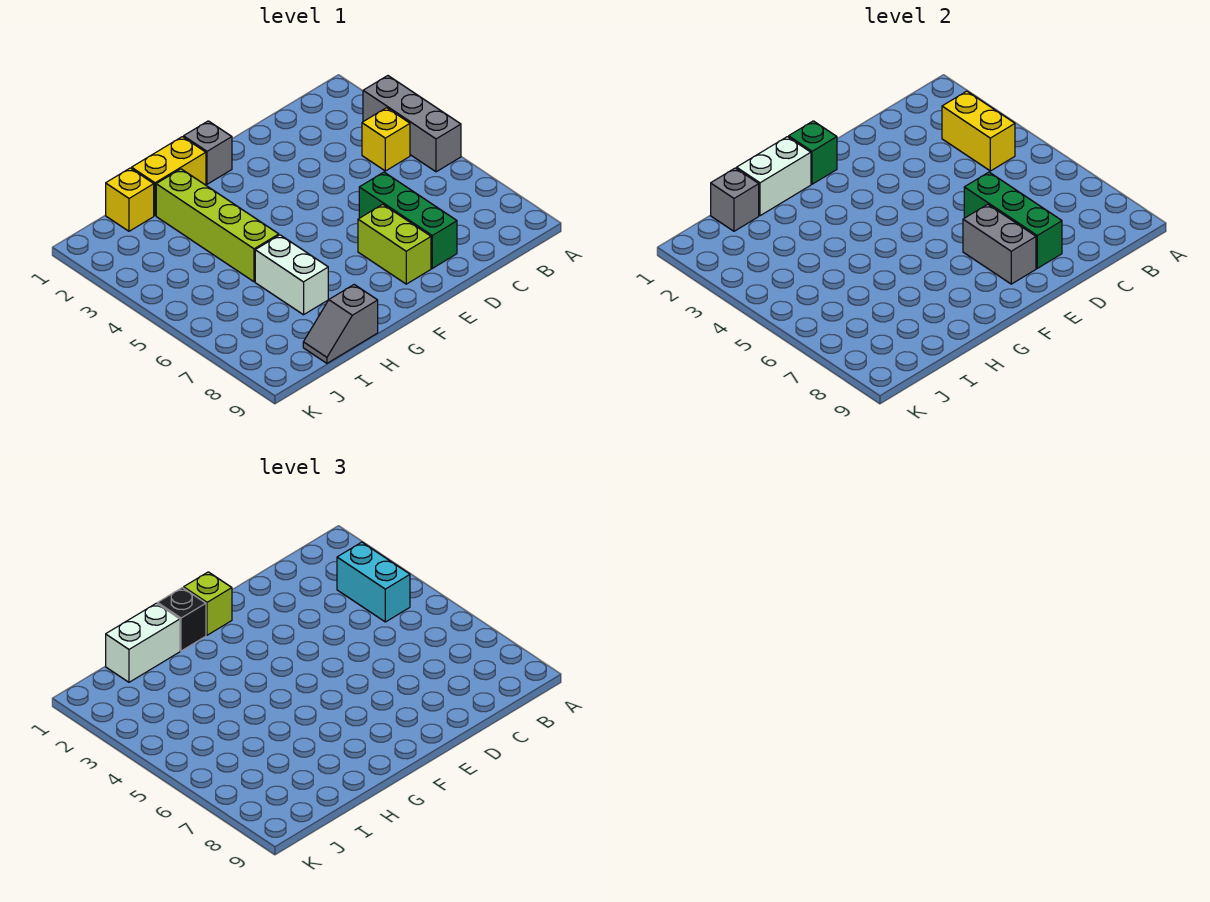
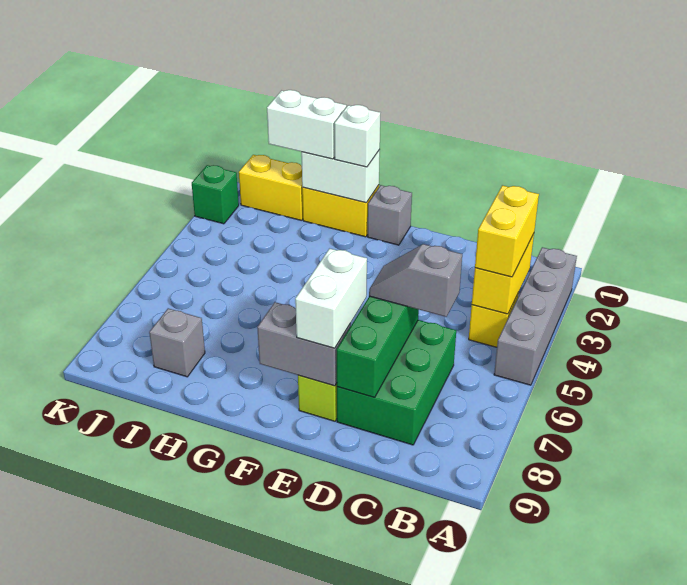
grey 1x3 brick [363,76,461,172] -> grey 1x4 brick [494,247,577,385]
cyan 1x2 brick [337,542,410,622] -> yellow 1x2 brick [475,185,539,277]
green 1x3 brick [359,172,457,268] -> green 2x3 brick [337,320,456,445]
grey 1x2 brick [963,204,1036,284] -> grey 1x2 brick turned to [257,302,351,386]
green 1x1 brick [789,121,837,184] -> green 1x1 brick moved to [192,165,239,224]
lime 1x1 brick [184,572,232,635] -> none
black 1x1 brick [158,588,206,651] -> white 1x1 brick [335,105,380,167]
lime 1x4 brick [156,169,279,282] -> none
white 1x2 brick [255,235,328,315] -> white 1x2 brick moved to [295,249,367,348]
grey 1x2 slope [303,285,378,363] -> grey 1x2 slope moved to [369,244,462,317]
yellow 1x1 brick [106,168,154,231] -> yellow 1x2 brick [239,155,303,221]
grey 1x1 brick [711,168,759,231] -> grey 1x1 brick moved to [149,308,205,377]

